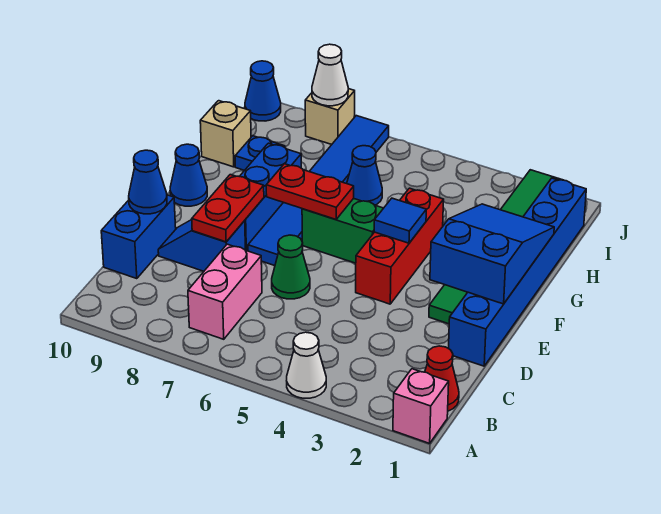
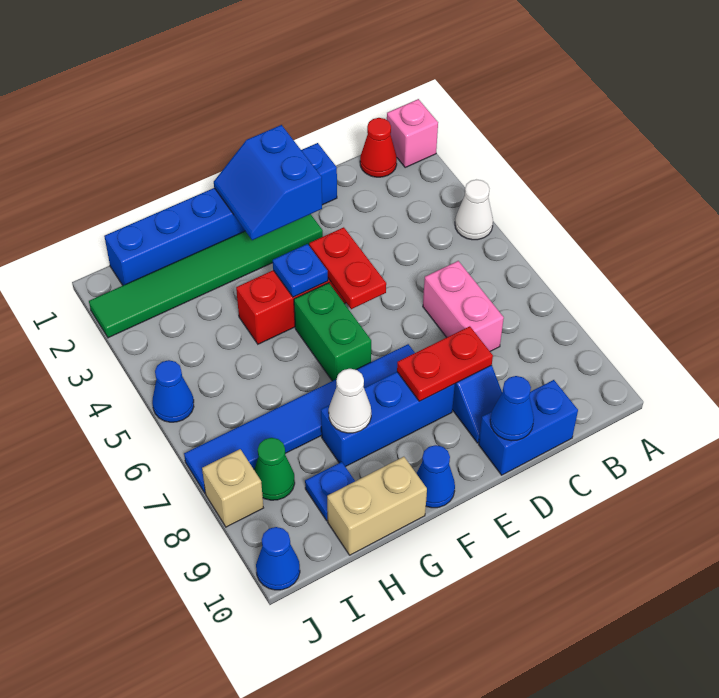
pink 1x2 brick [188,244,262,339] -> pink 1x2 brick turned to [423,261,504,351]
green 1x1 cone [272,235,310,299] -> green 1x1 cone moved to [254,438,295,500]
blue 2x3 slope [430,204,554,304] -> blue 2x2 slope [214,125,322,240]
blue 1x1 tile [374,198,426,243] -> blue 1x1 plate [273,244,328,297]
red 1x2 plate [266,164,354,220] -> red 1x2 plate moved to [309,227,386,309]
blue 1x1 cone [347,146,382,205] -> blue 1x1 cone moved to [152,360,194,422]
tan 1x1 brick [200,101,251,167] -> tan 1x2 brick [327,457,427,555]
white 1x1 cone [312,44,348,106] -> white 1x1 cone moved to [329,369,371,433]

